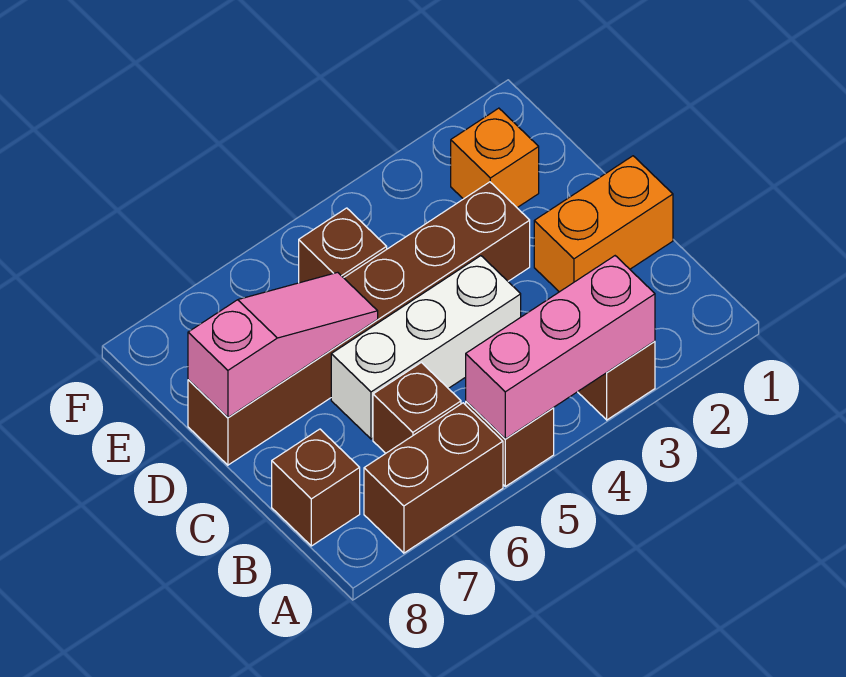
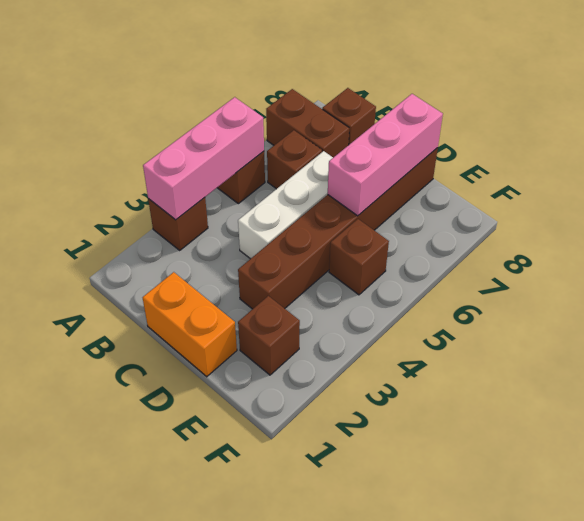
brown 1x2 brick [364,403,503,553] -> brown 1x2 brick turned to [266,89,349,158]
orange 1x2 brick [534,156,673,292] -> orange 1x2 brick turned to [143,272,237,377]
pink 1x3 slope [188,272,378,417] -> pink 1x3 brick [328,94,443,216]
orange 1x1 brick [451,108,539,208] -> brown 1x1 brick [238,296,300,375]

